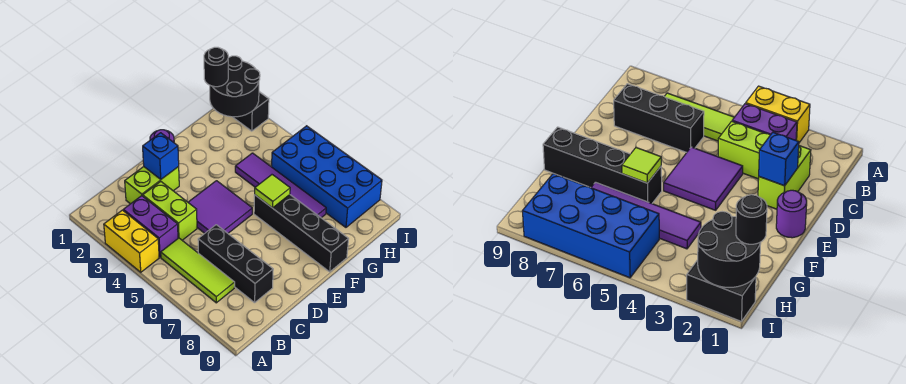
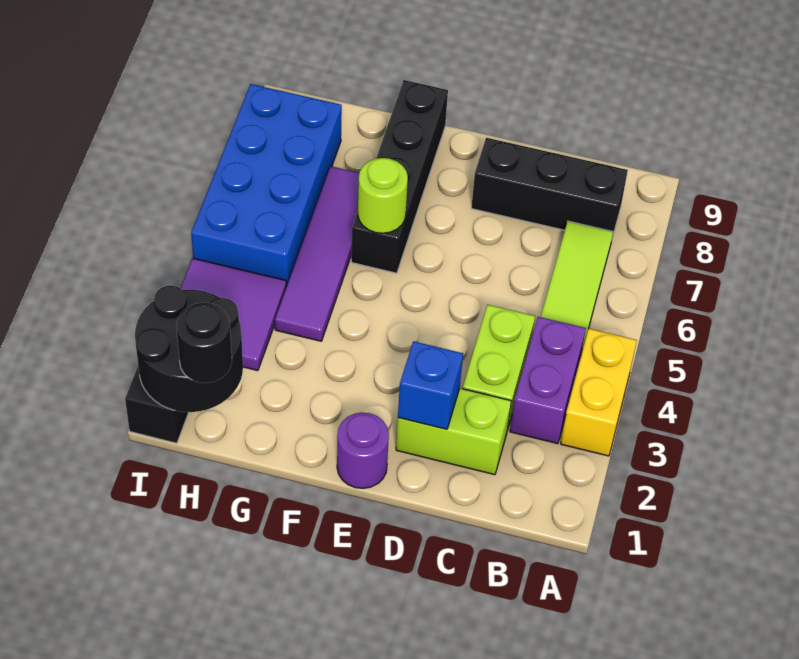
black 1x3 brick [198,225,273,303] -> black 1x3 brick turned to [471,138,628,238]
purple 2x2 tile [188,181,252,233] -> purple 2x2 tile moved to [180,258,287,371]
lime 1x1 tile [255,175,290,208] -> lime 1x1 round brick [358,158,408,233]

